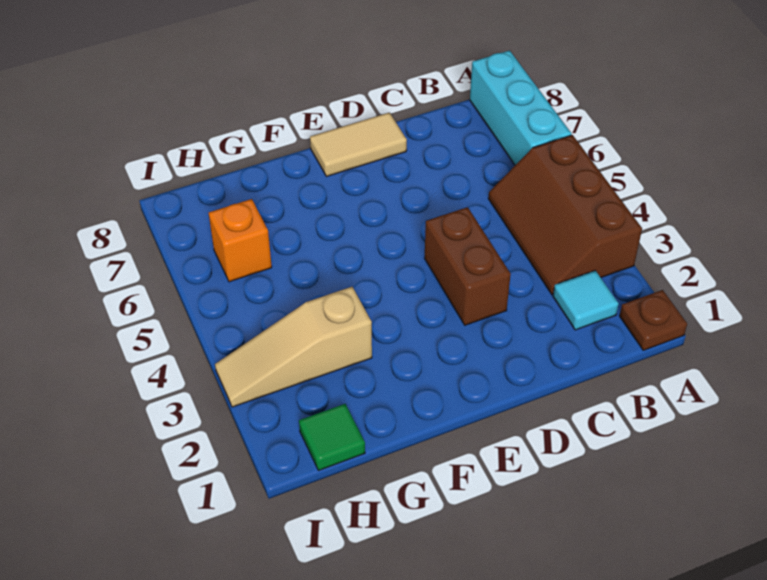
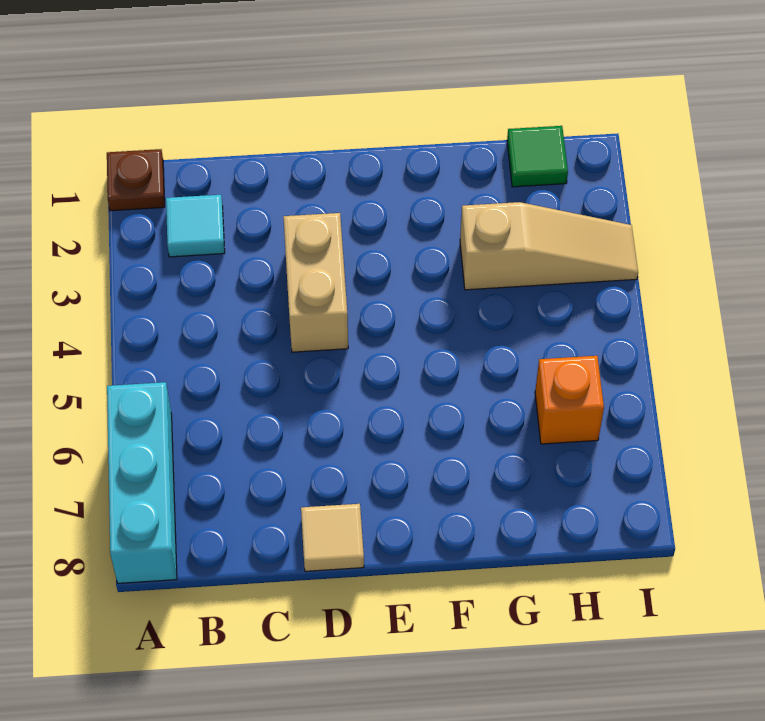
brown 2x3 slope [488,135,642,295] -> none
brown 1x2 brick [425,207,511,325] -> tan 1x2 brick [283,213,348,352]
tan 1x2 tile [310,112,407,177] -> tan 1x1 tile [301,504,364,571]

